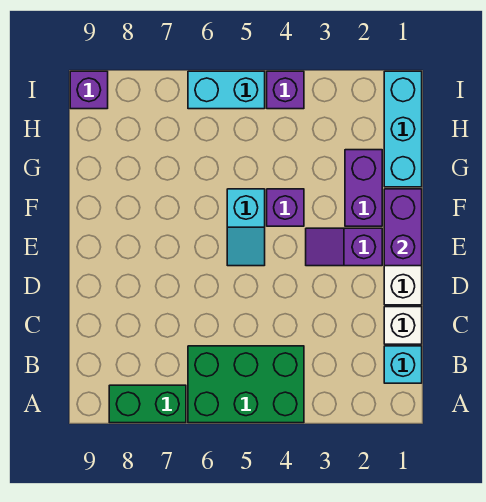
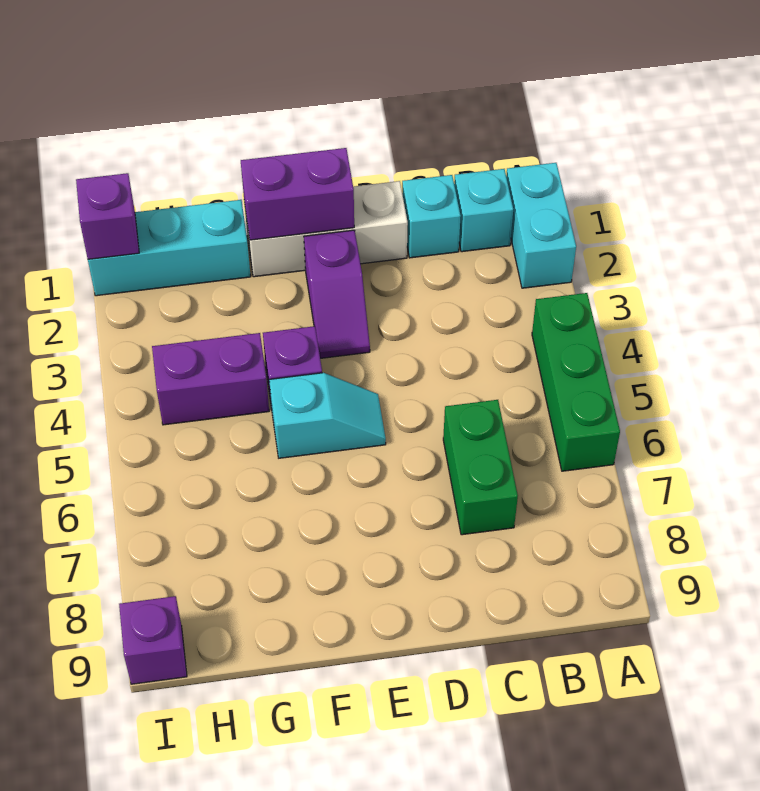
green 2x3 brick [188,346,304,423] -> green 1x3 brick [532,293,620,471]
green 1x2 brick [109,385,186,423] -> green 1x2 brick moved to [443,400,518,535]
white 1x1 brick [384,307,422,344] -> cyan 1x1 brick [402,175,461,258]
purple 1x2 brick [345,150,382,226] -> purple 1x2 brick moved to [152,333,269,425]
purple 1x1 brick [267,71,304,109] -> purple 1x1 brick moved to [76,173,139,259]
cyan 1x2 brick [188,71,265,109] -> cyan 1x2 brick moved to [506,163,576,288]

